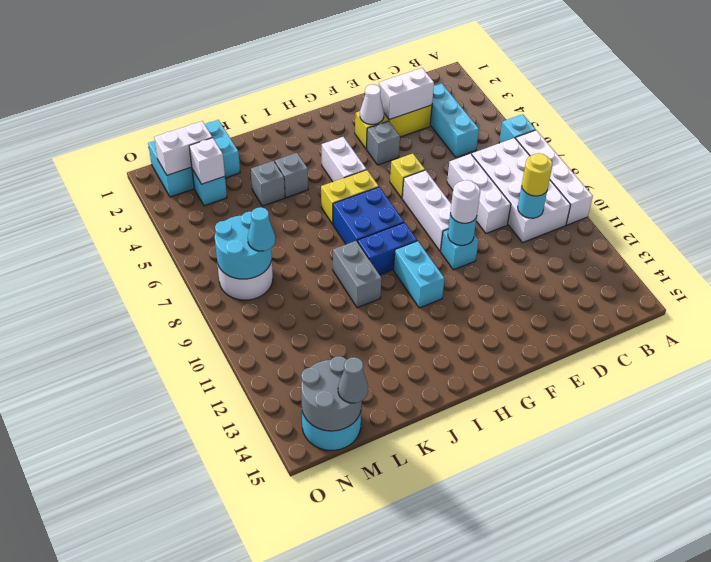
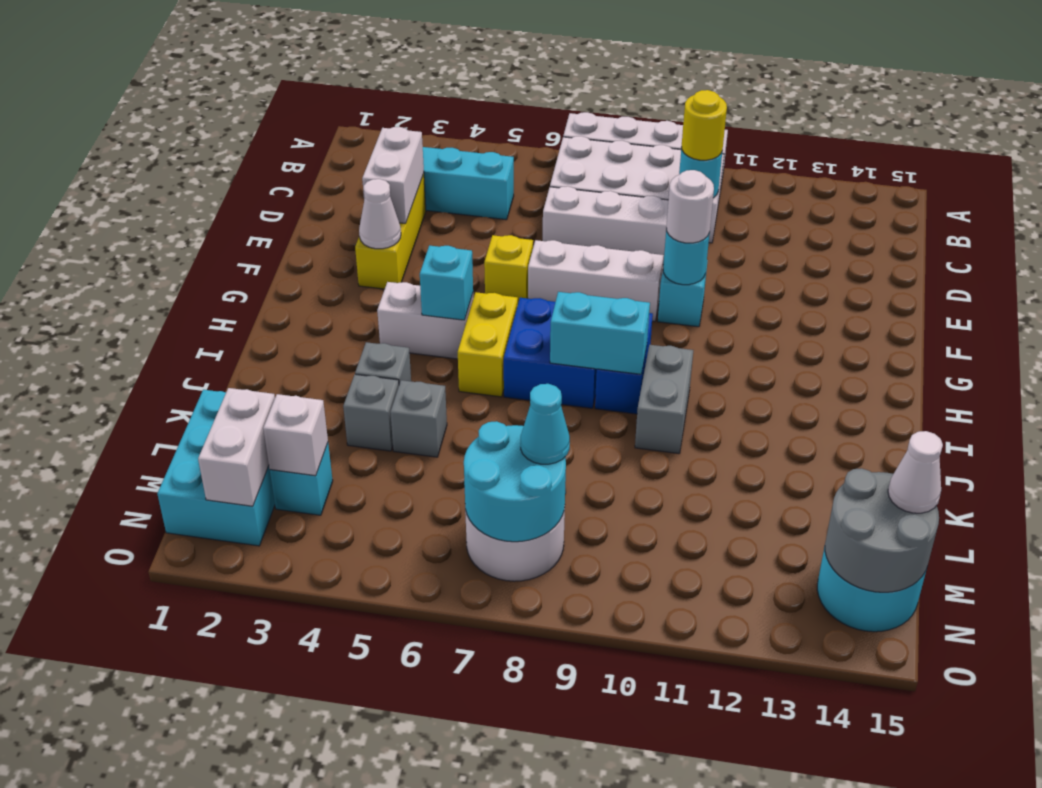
cyan 1x1 brick [499,114,536,143] -> cyan 1x1 brick moved to [420,245,473,320]
grey 1x1 brick [366,121,400,165] -> grey 1x1 brick moved to [390,380,447,457]
cyan 1x2 brick [393,241,445,308] -> cyan 1x2 brick moved to [550,292,650,374]
grey 1x2 brick [333,241,382,308] -> grey 1x2 brick turned to [635,345,693,454]
grey 1x1 cone [338,357,368,403] -> white 1x1 cone [888,431,943,513]

